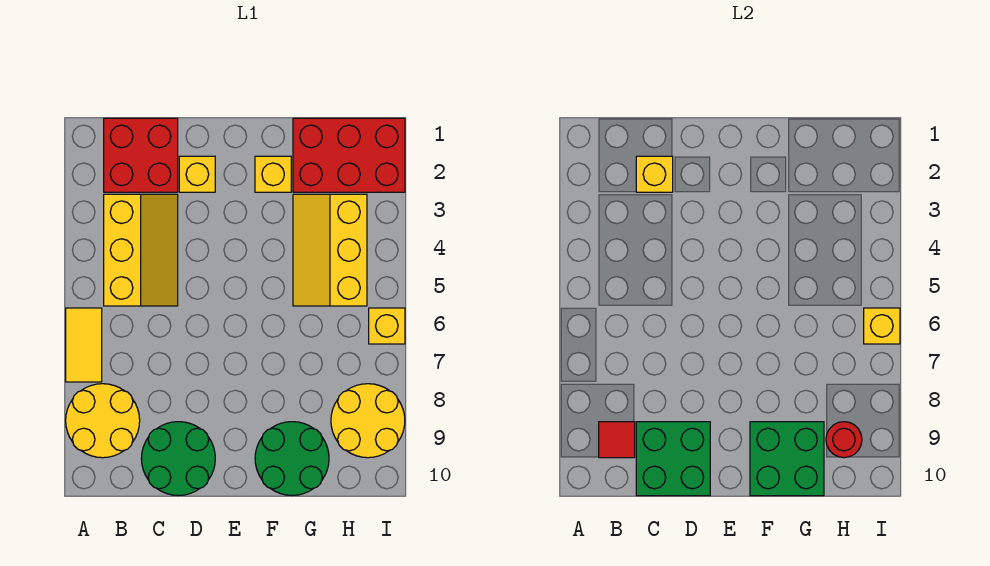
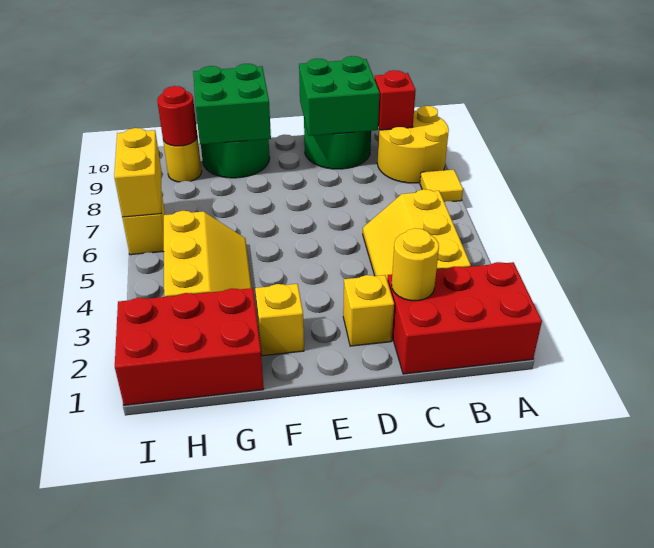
yellow 1x2 tile [66,308,102,382] -> yellow 1x1 tile [420,170,463,202]
red 2x2 brick [104,118,178,192] -> red 2x3 brick [387,262,542,374]
red 1x1 tile [599,422,635,458] -> red 1x1 brick [374,70,416,130]
yellow 1x1 brick [636,156,673,192] -> yellow 1x1 round brick [392,228,439,301]
yellow 2x2 round brick [331,384,405,458] -> yellow 1x1 round brick [163,136,202,182]
yellow 1x1 brick [864,308,900,344] -> yellow 1x2 brick [114,128,161,217]

